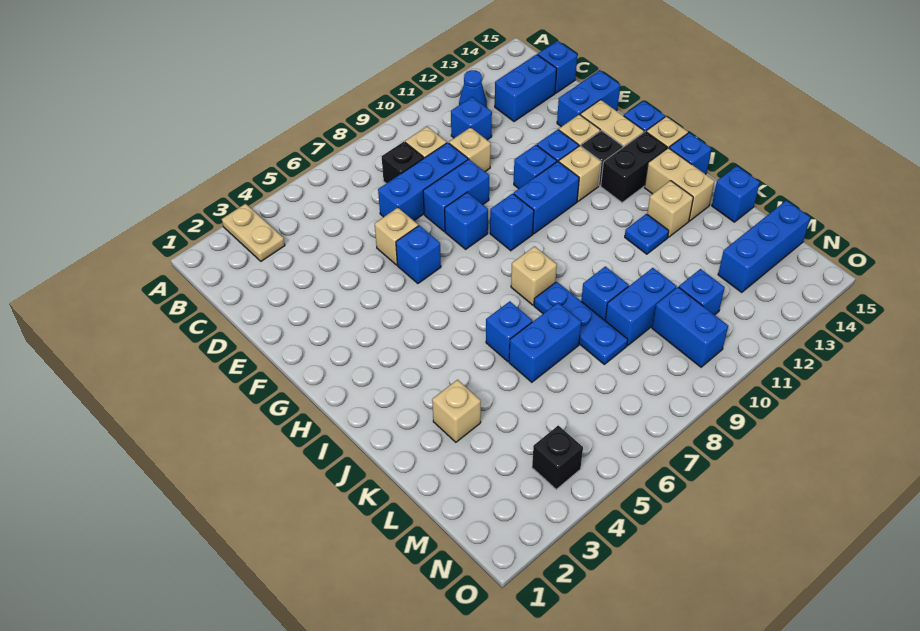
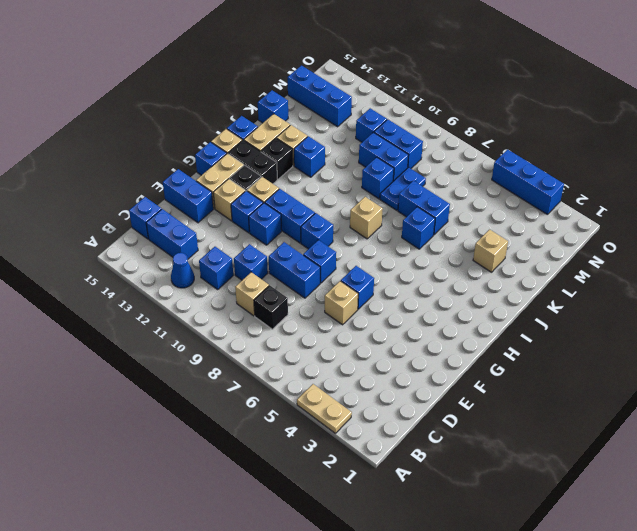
tan 1x2 plate [222,204,285,261] -> tan 1x2 plate turned to [297,384,352,433]
blue 1x3 brick [378,143,468,221] -> blue 1x3 brick moved to [492,150,564,215]
tan 1x1 brick [449,127,491,171] -> blue 1x1 brick [234,244,268,280]
blue 1x3 plate [534,282,628,364] -> blue 1x2 plate [380,167,426,210]
blue 1x1 plate [625,214,669,254] -> blue 1x1 brick [294,136,325,177]
blue 1x2 brick [652,287,728,367] -> blue 1x2 brick turned to [374,119,423,168]
black 1x1 brick [532,425,583,489] -> black 1x1 brick moved to [261,138,293,179]

